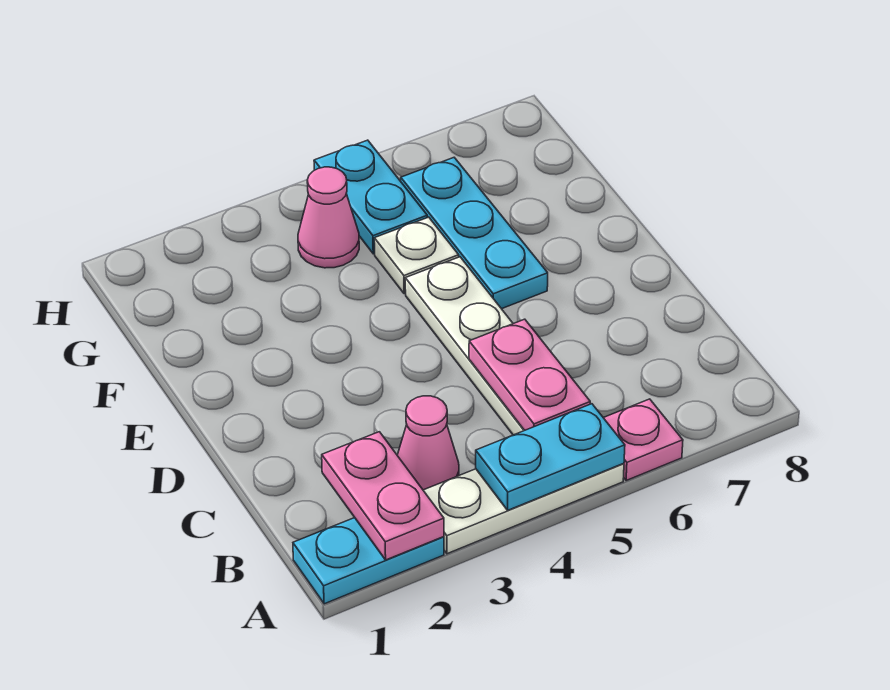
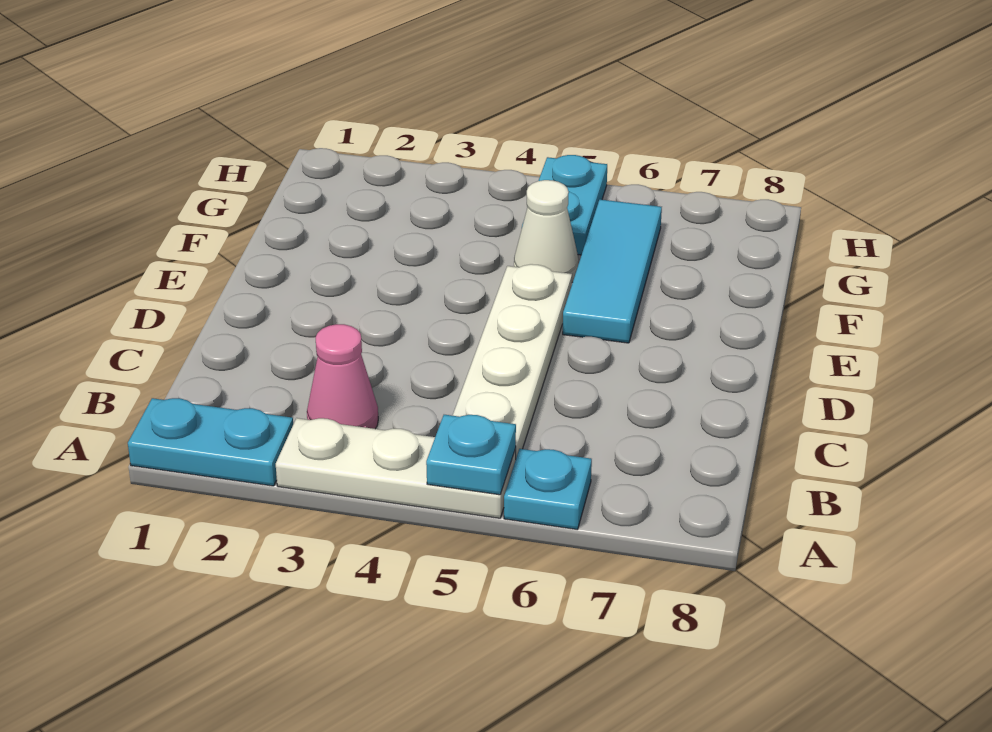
pink 1x2 plate [322,432,444,560] -> none
cyan 1x2 plate [476,404,625,510] -> cyan 1x1 plate [426,415,516,495]
pink 1x1 plate [604,399,683,480] -> cyan 1x1 plate [504,449,592,530]
pink 1x2 plate [469,319,590,431] -> none
cyan 1x3 plate [401,158,548,309] -> cyan 1x3 tile [563,200,662,343]
white 1x1 plate [374,217,459,294] -> white 1x1 cone [514,180,579,282]
pink 1x1 cone [298,167,359,268] -> none

